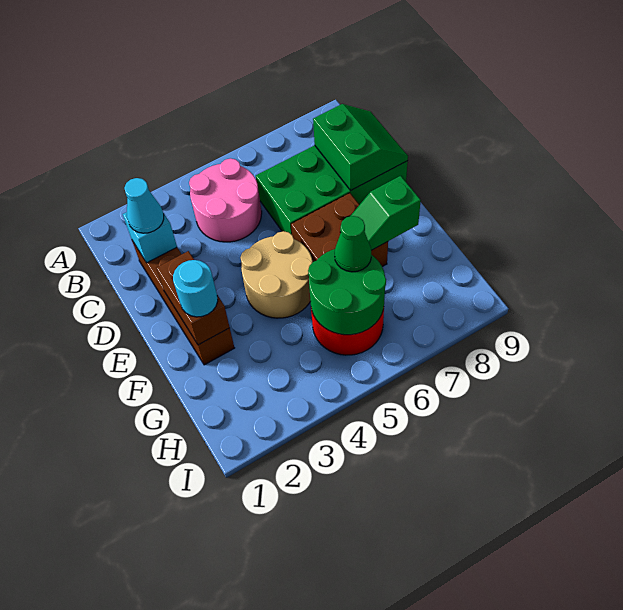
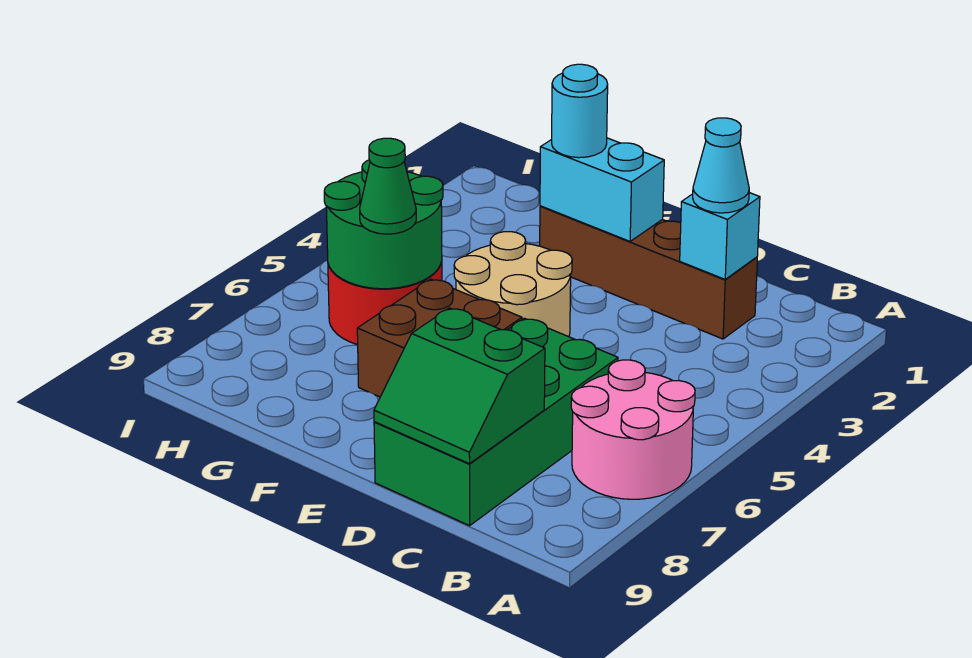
pink 2x2 round brick [189,158,262,242] -> pink 2x2 round brick moved to [571,360,695,499]
brown 1x2 brick [157,251,230,345] -> cyan 1x2 brick [540,138,664,241]
green 1x2 slope [340,176,421,250] -> none

